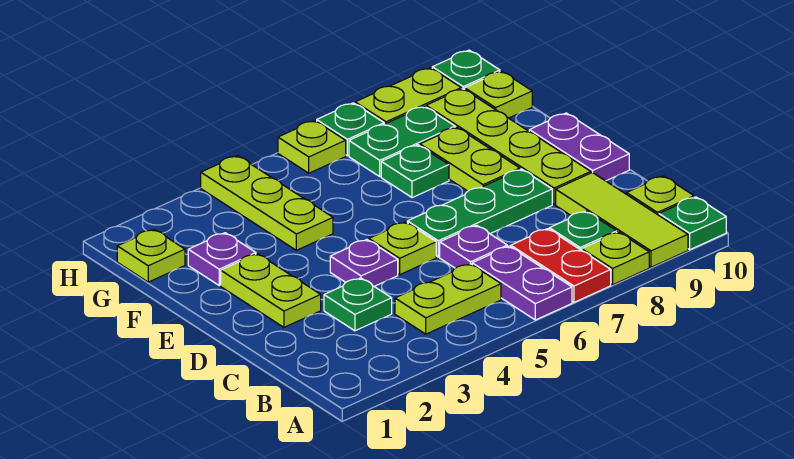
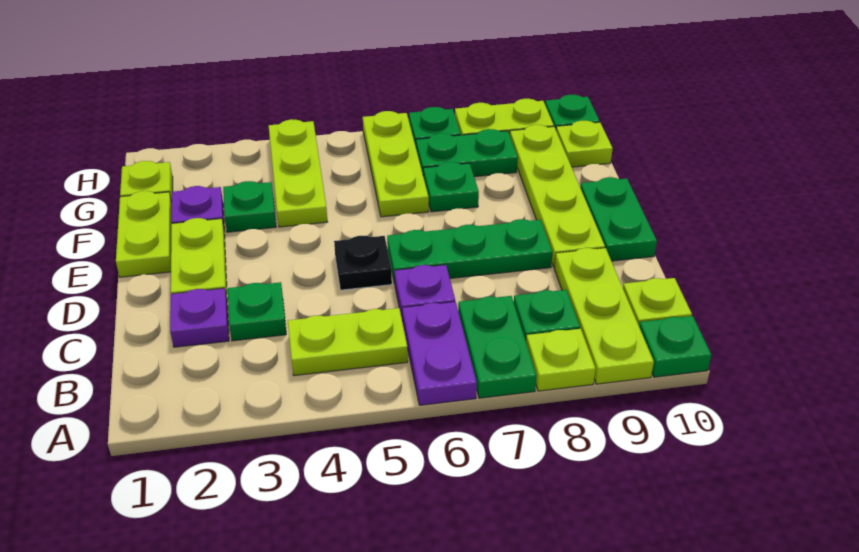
red 1x2 plate [511,229,611,302] -> green 1x2 plate [458,296,537,398]
lime 1x3 tile [556,173,688,267] -> lime 1x3 plate [554,248,654,384]
purple 1x1 plate [330,240,398,286] -> purple 1x1 plate moved to [170,288,229,347]
lime 1x1 plate [369,222,436,275] -> black 1x1 plate [334,236,392,290]
purple 1x2 plate [529,113,629,181] -> green 1x2 plate [580,177,657,261]
lime 1x2 plate [420,127,520,191] -> lime 1x2 plate moved to [116,191,172,277]
none -> green 1x1 plate [223,181,276,232]
lime 1x1 plate [278,120,346,173] -> lime 1x3 plate [363,111,429,217]

